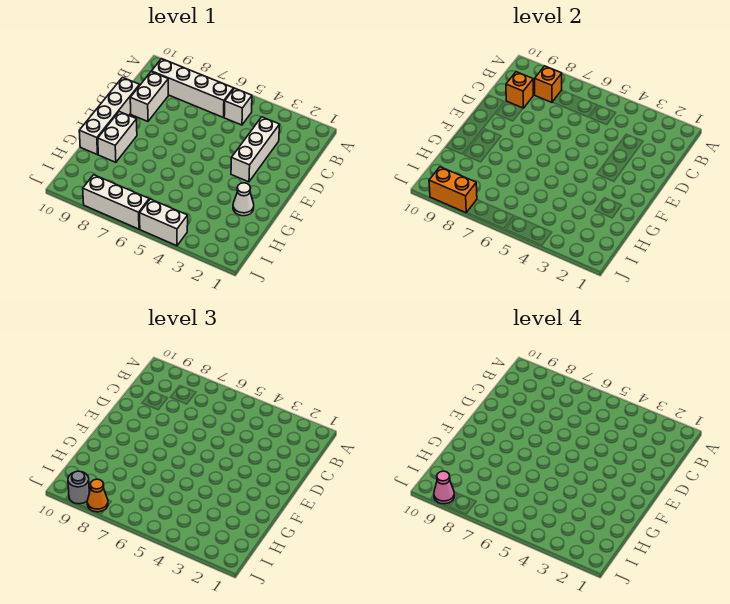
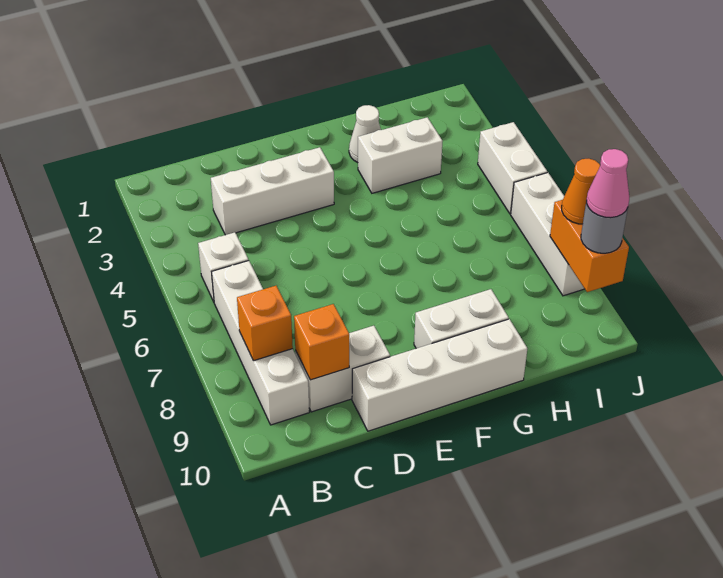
none -> white 1x2 brick [358,117,443,193]

